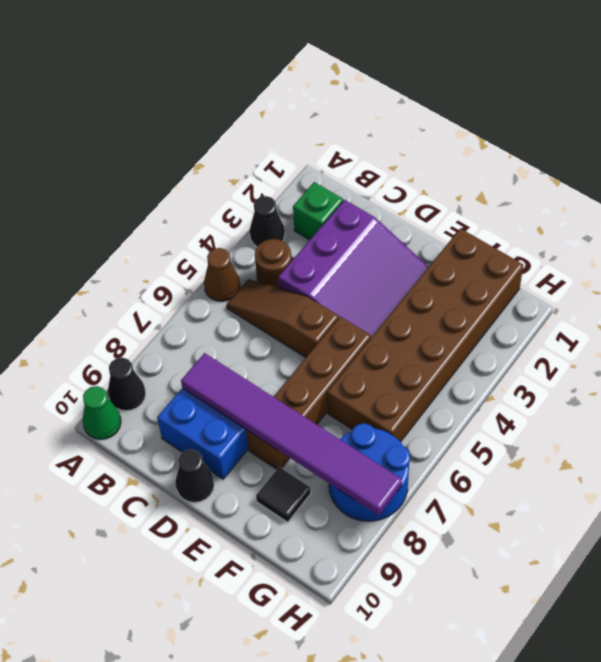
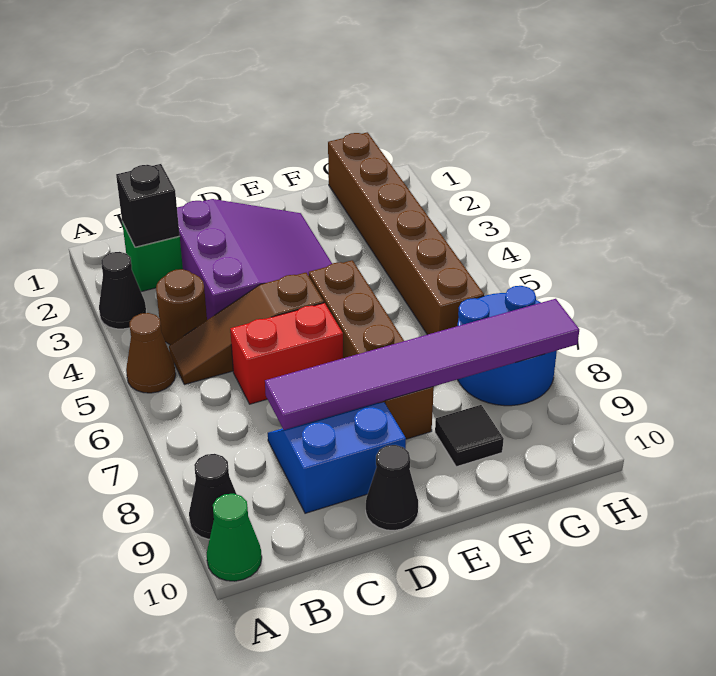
none -> black 1x1 brick [116,164,180,247]
none -> red 1x2 brick [230,303,343,404]
brown 2x6 brick [327,228,523,442] -> brown 1x6 brick [328,132,484,335]

